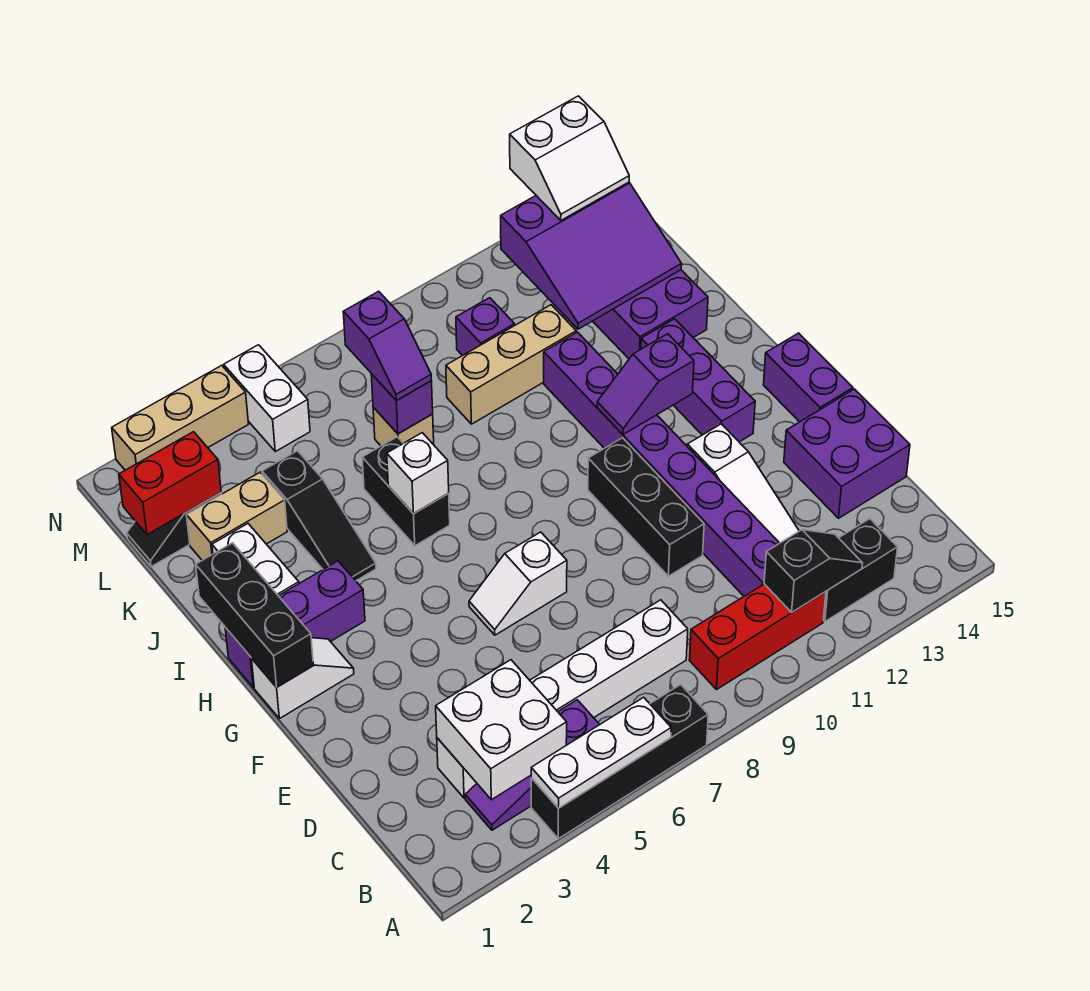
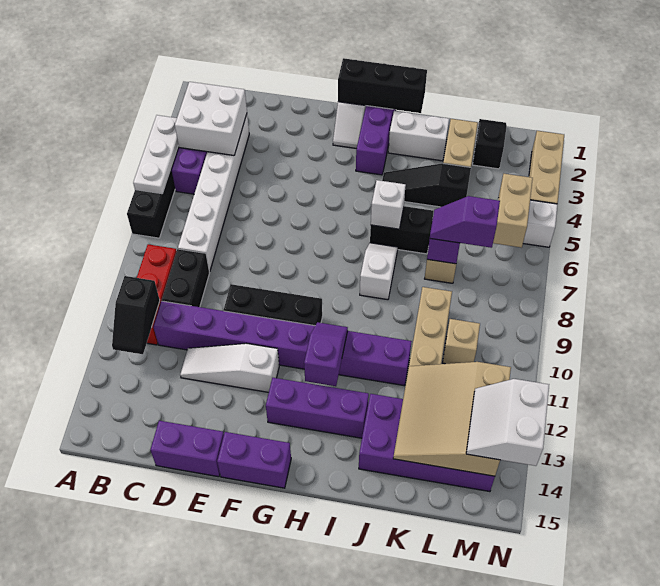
black 1x2 brick [823,519,898,622] -> black 1x2 brick moved to [162,249,209,307]
purple 2x2 brick [784,389,910,518] -> purple 1x2 brick [150,421,224,477]
white 1x2 slope [469,532,567,635] -> white 1x2 slope moved to [360,243,398,300]
purple 3x3 slope [501,182,682,329] -> tan 3x3 slope [393,362,511,476]
red 1x2 brick [119,432,221,535] -> none
purple 1x1 brick [456,298,515,356] -> tan 1x1 brick [443,319,480,364]
none -> tan 1x2 brick [493,174,533,248]

